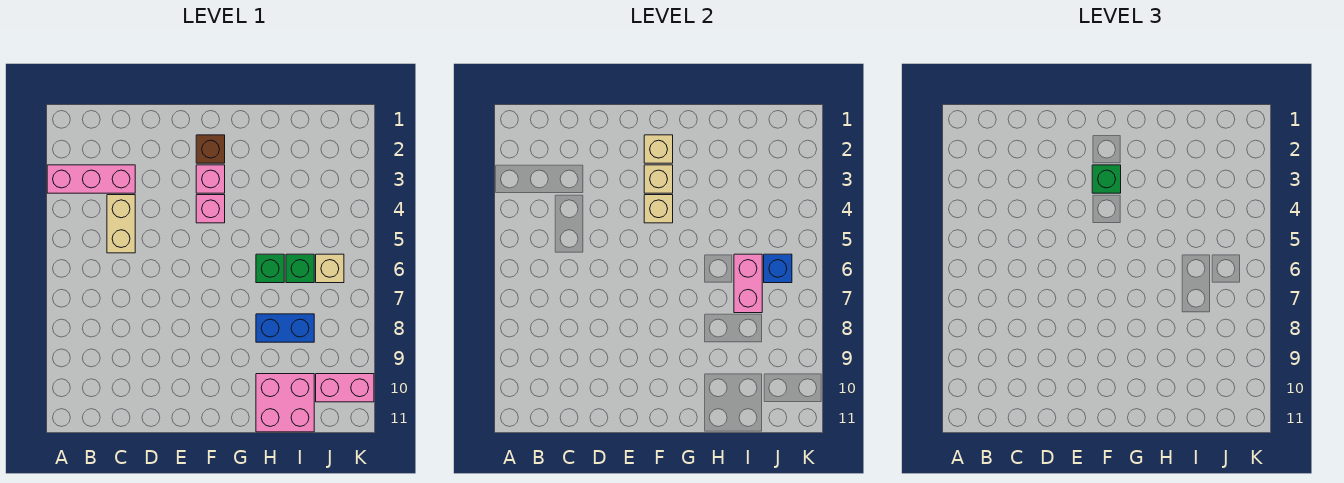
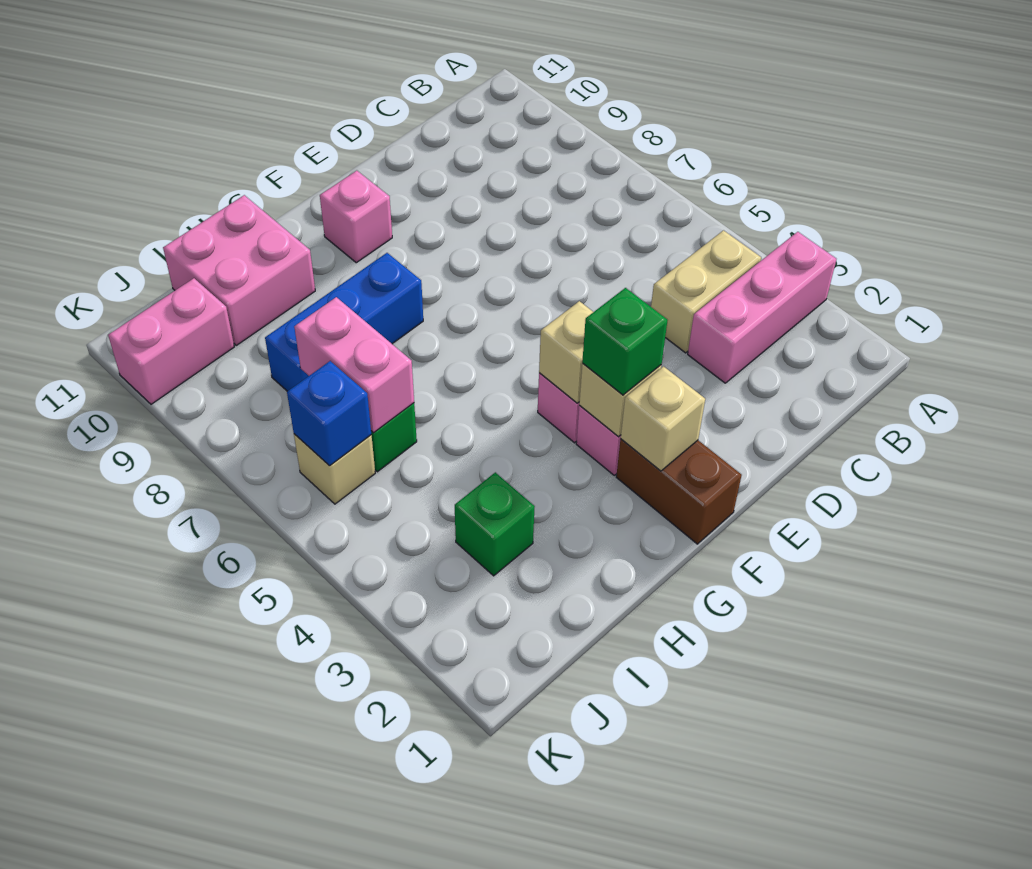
tan 1x2 brick [107,195,135,253] -> tan 1x2 brick turned to [651,230,761,353]
brown 1x1 brick [196,135,225,163] -> brown 1x2 brick [616,439,742,544]
none -> pink 1x1 brick [320,171,392,263]
green 1x1 brick [256,254,284,283] -> green 1x1 brick moved to [455,472,535,576]
blue 1x2 brick [256,314,314,342] -> blue 1x3 brick [265,253,423,391]

